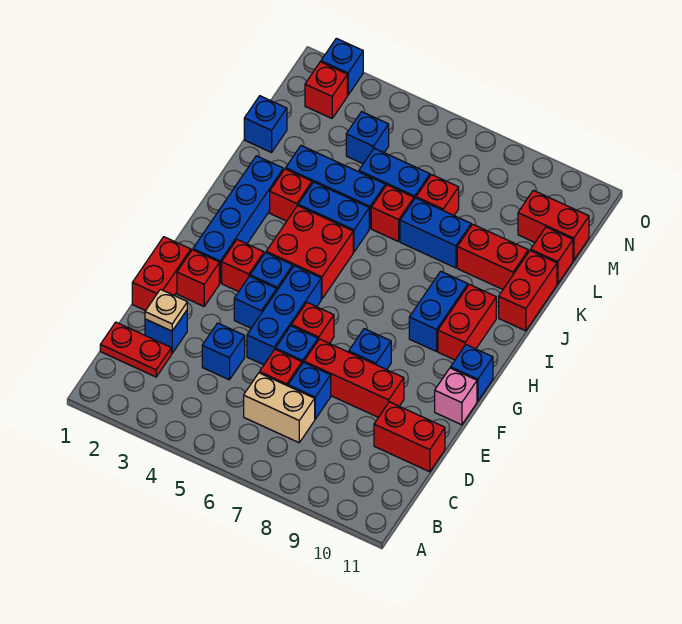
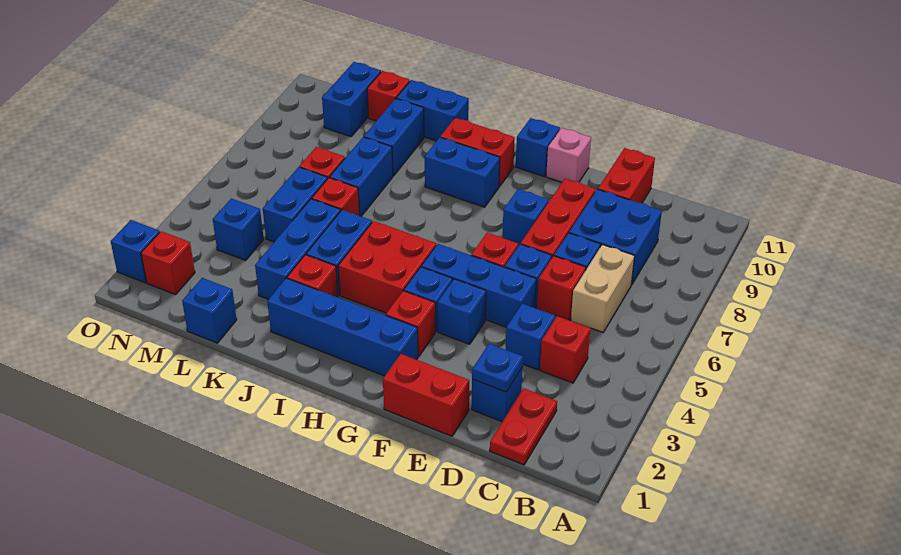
none -> blue 2x2 brick [569,189,662,285]
tan 1x1 plate [145,289,187,331] -> blue 1x1 plate [472,344,523,392]
red 1x1 brick [177,250,219,306] -> red 1x1 brick moved to [540,316,591,383]
red 1x2 brick [499,251,557,331] -> blue 1x2 brick [396,80,469,141]
red 1x2 brick [457,224,528,289] -> blue 1x2 brick [364,99,424,176]
red 1x2 brick [518,190,589,260] -> blue 1x2 brick [322,62,381,137]

